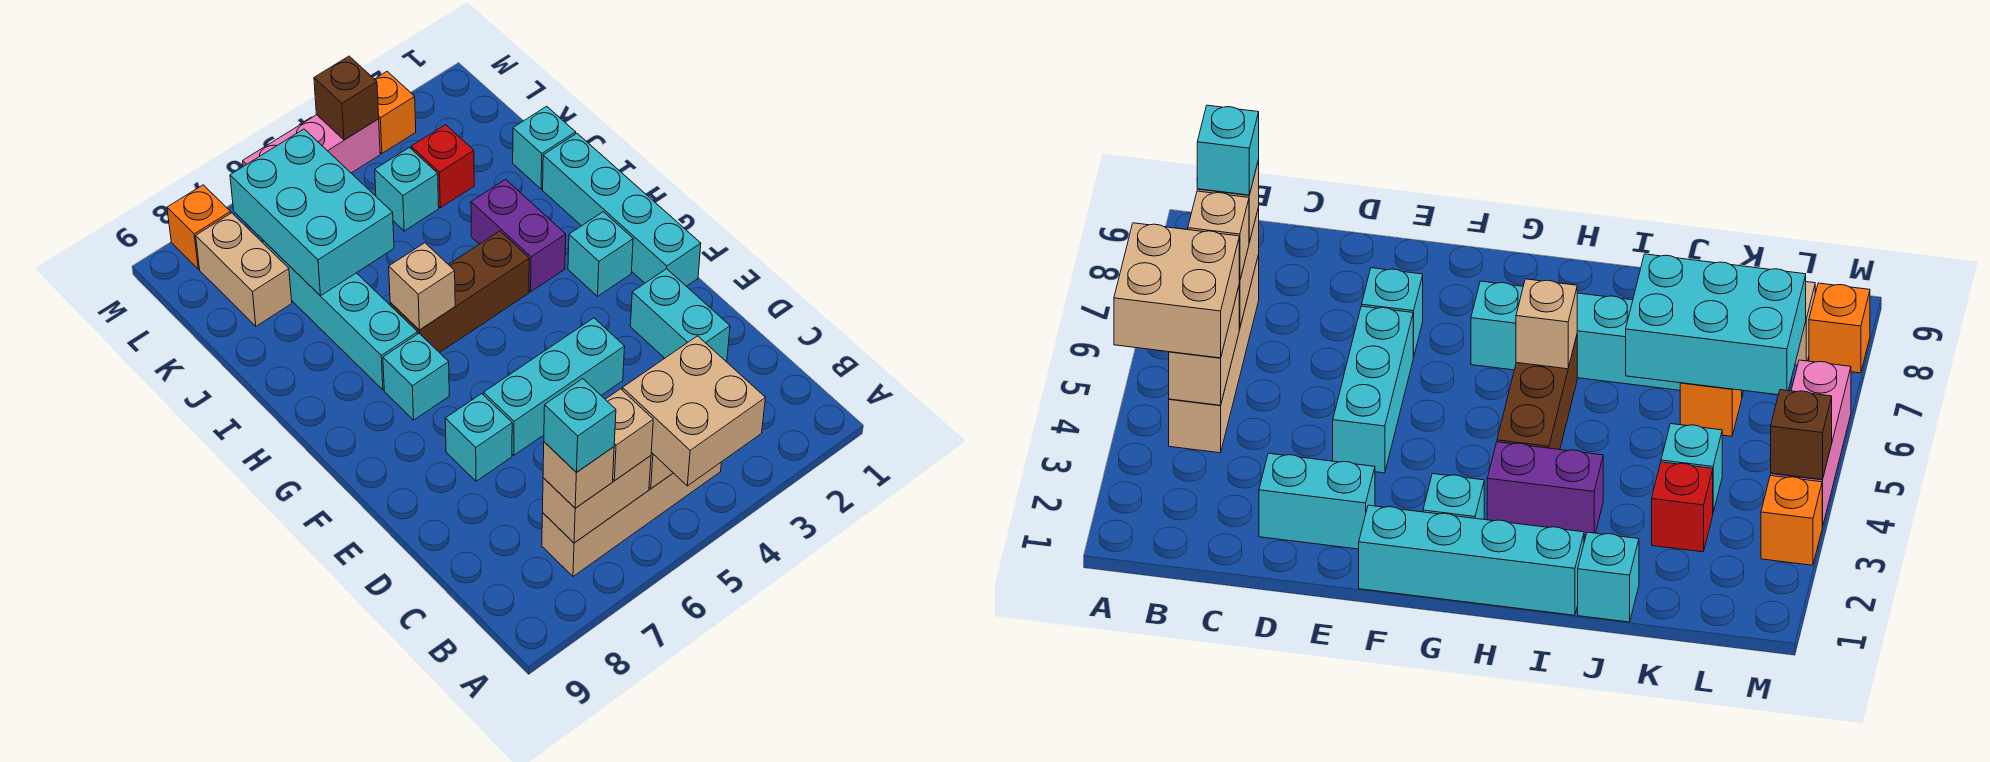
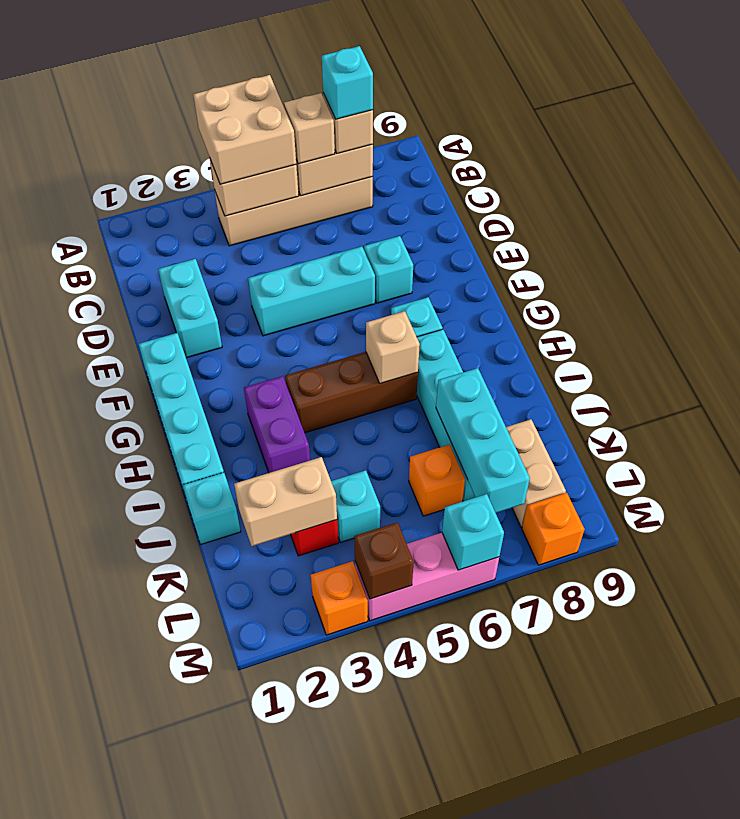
cyan 1x1 brick [568,212,633,296] -> cyan 1x1 brick moved to [442,494,504,570]
cyan 2x3 brick [230,129,394,296] -> cyan 1x3 brick [436,368,530,513]
none -> tan 1x2 brick [234,457,337,546]

